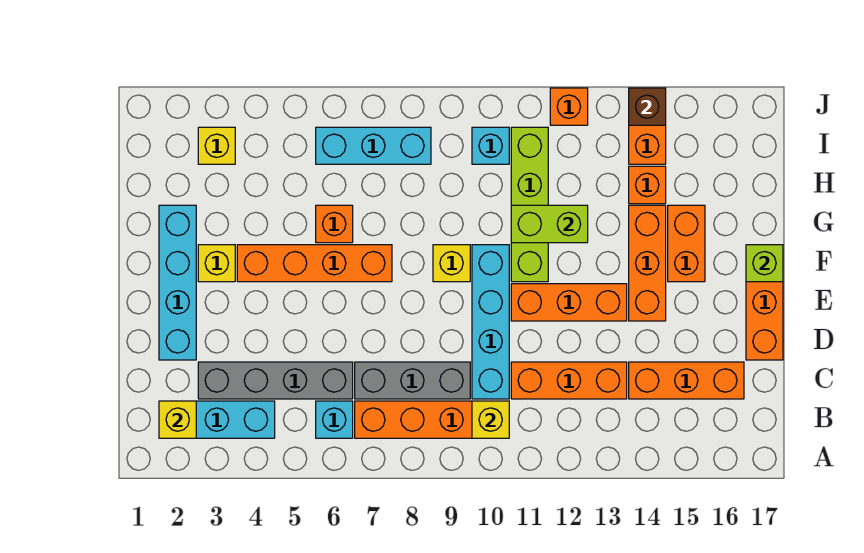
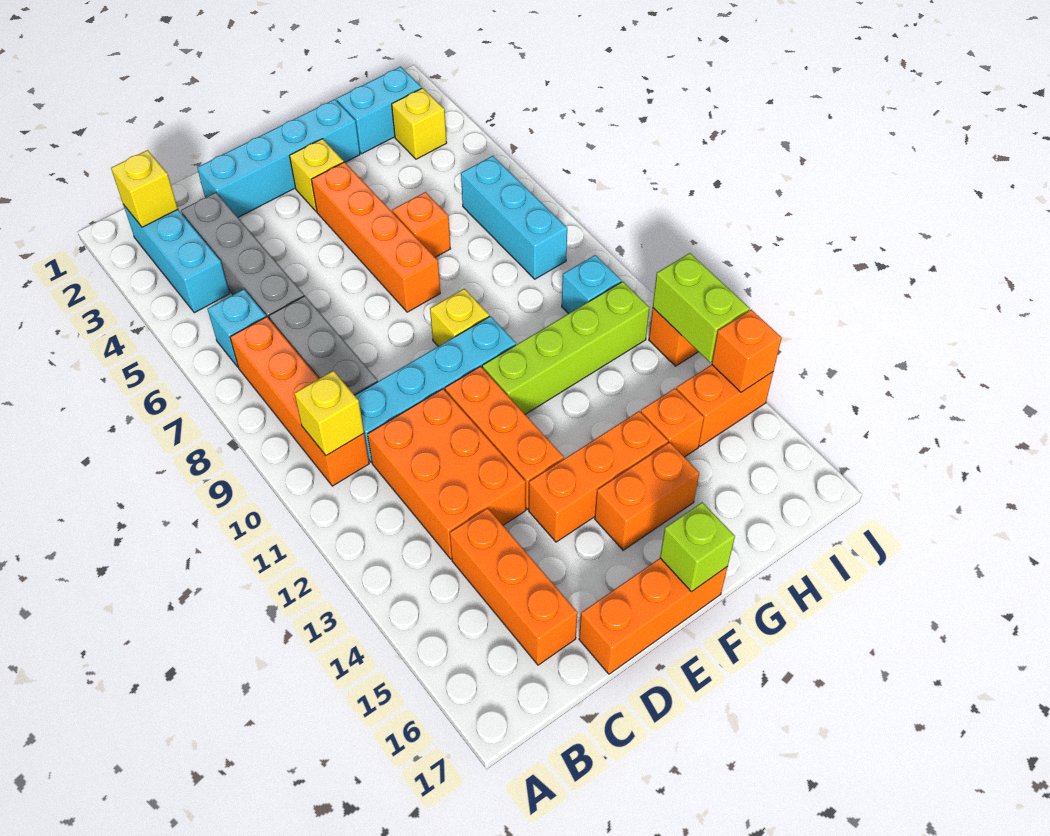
orange 1x3 brick [511,362,627,399] -> orange 2x3 brick [368,389,526,559]
lime 1x2 brick [511,205,588,243] -> lime 1x2 brick moved to [653,253,750,363]
none -> cyan 1x2 brick [337,67,422,154]
brown 1x1 brick [629,88,666,125] -> orange 1x1 brick [712,310,782,392]

